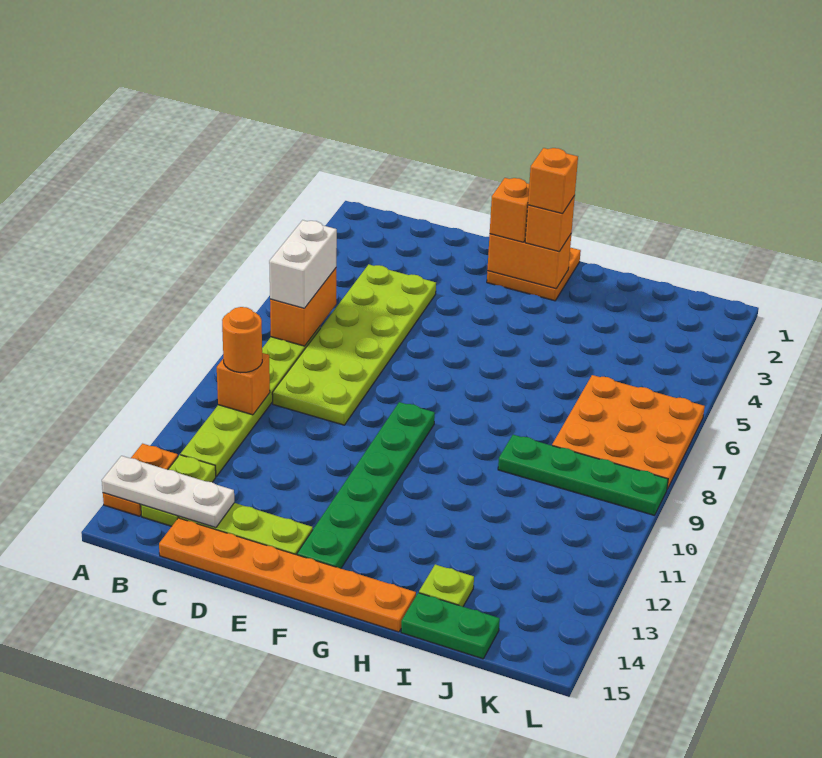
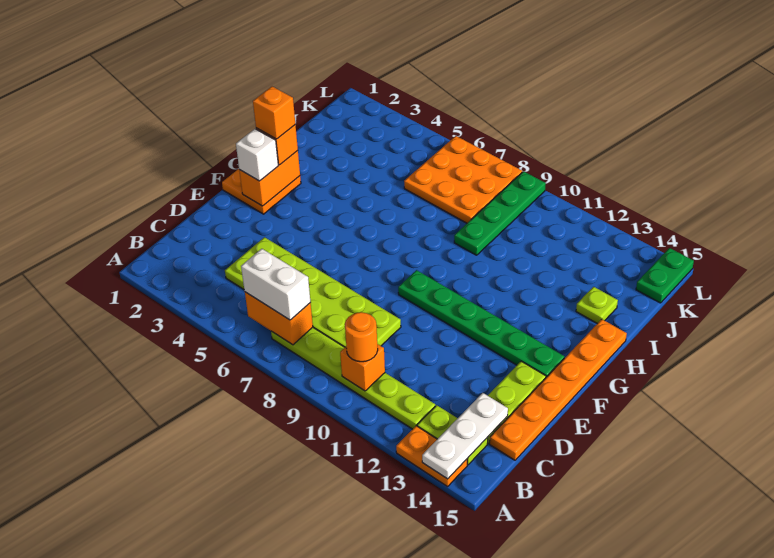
orange 1x1 brick [490,178,529,242] -> white 1x1 brick [236,129,278,181]
green 1x2 plate [401,593,500,659] -> green 1x2 plate moved to [636,248,694,303]

